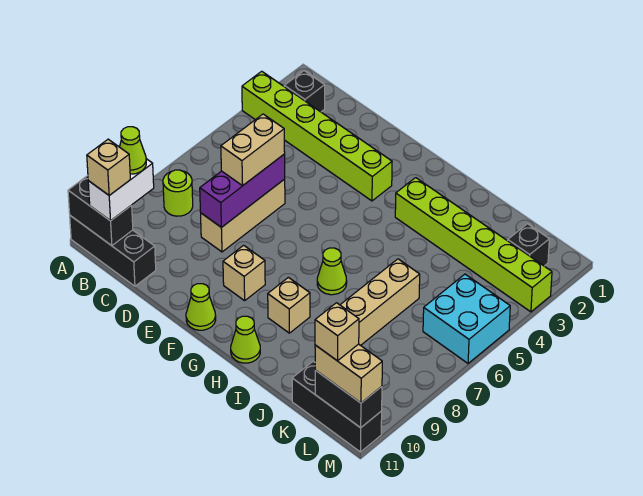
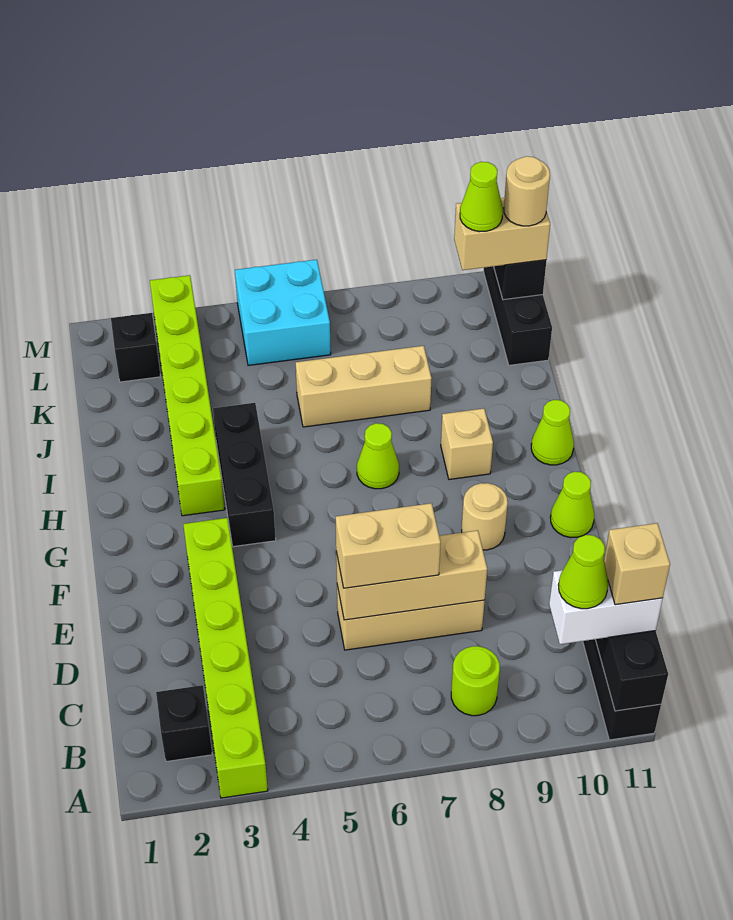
purple 1x3 brick [200,154,285,227] -> tan 1x3 brick [336,530,487,620]
tan 1x1 brick [223,245,265,301] -> tan 1x1 round brick [462,483,508,550]
none -> black 1x3 brick [213,403,276,547]
none -> lime 1x1 cone [460,162,503,232]
tan 1x2 brick [315,344,382,403] -> tan 1x2 brick turned to [454,198,550,270]
tan 1x1 brick [315,303,359,361] -> tan 1x1 round brick [504,156,550,226]

